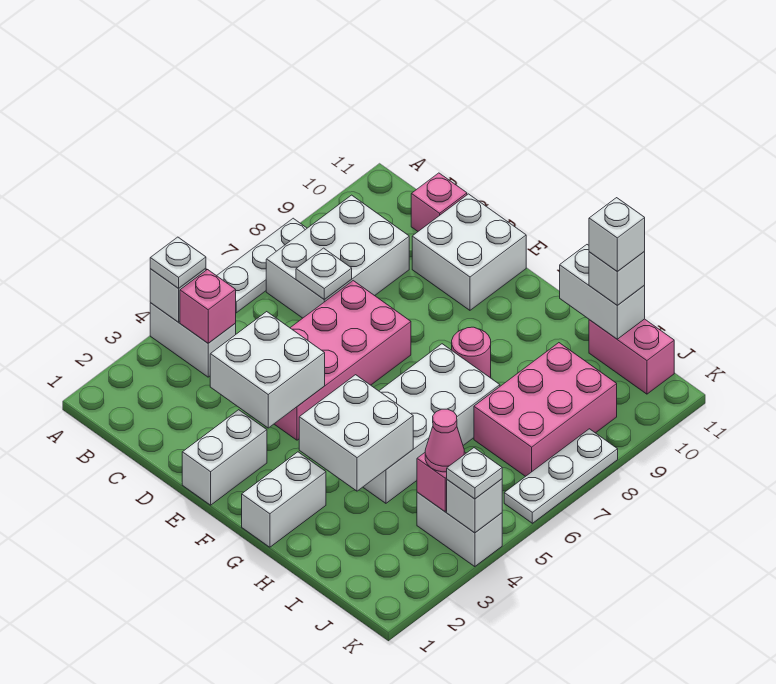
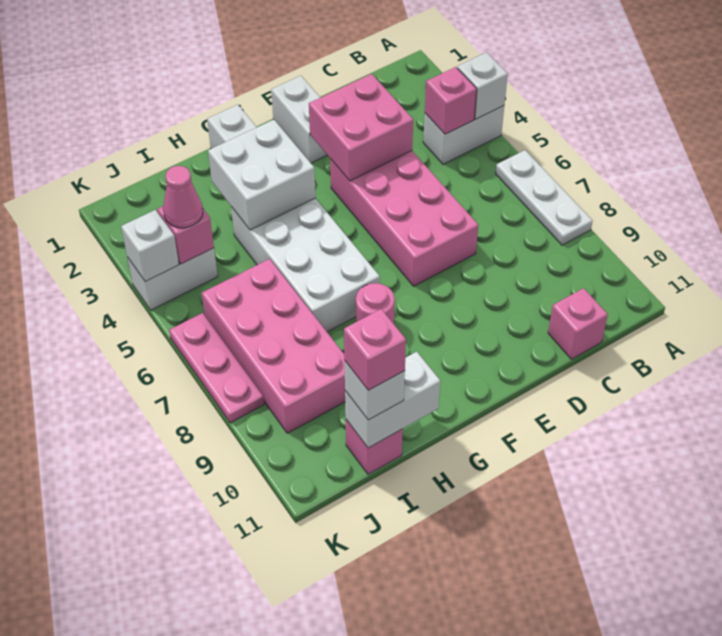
white 1x1 plate [150,237,206,288] -> none
white 2x3 brick [266,195,409,318] -> none
white 1x1 plate [296,248,352,300] -> none
white 2x2 brick [210,312,325,428] -> pink 2x2 brick [309,74,413,181]
white 2x2 brick [412,194,526,310] -> none
pink 2x3 brick [474,343,617,476] -> pink 2x4 brick [202,259,345,433]
pink 1x2 brick [589,319,674,394] -> pink 1x1 brick [346,420,403,474]
white 1x1 brick [589,198,645,272] -> pink 1x1 brick [344,309,406,390]
white 1x1 plate [447,448,502,499] -> none
white 1x3 plate [504,429,618,523] -> pink 1x3 plate [169,313,264,423]

